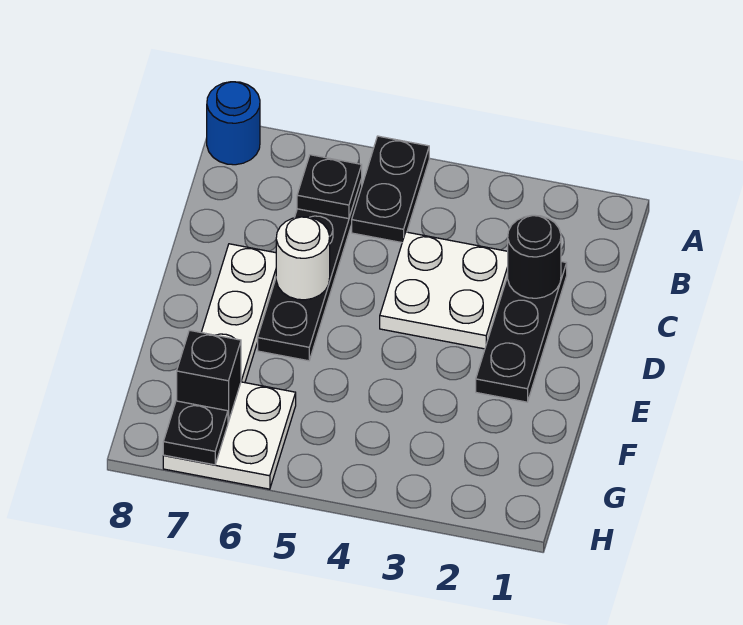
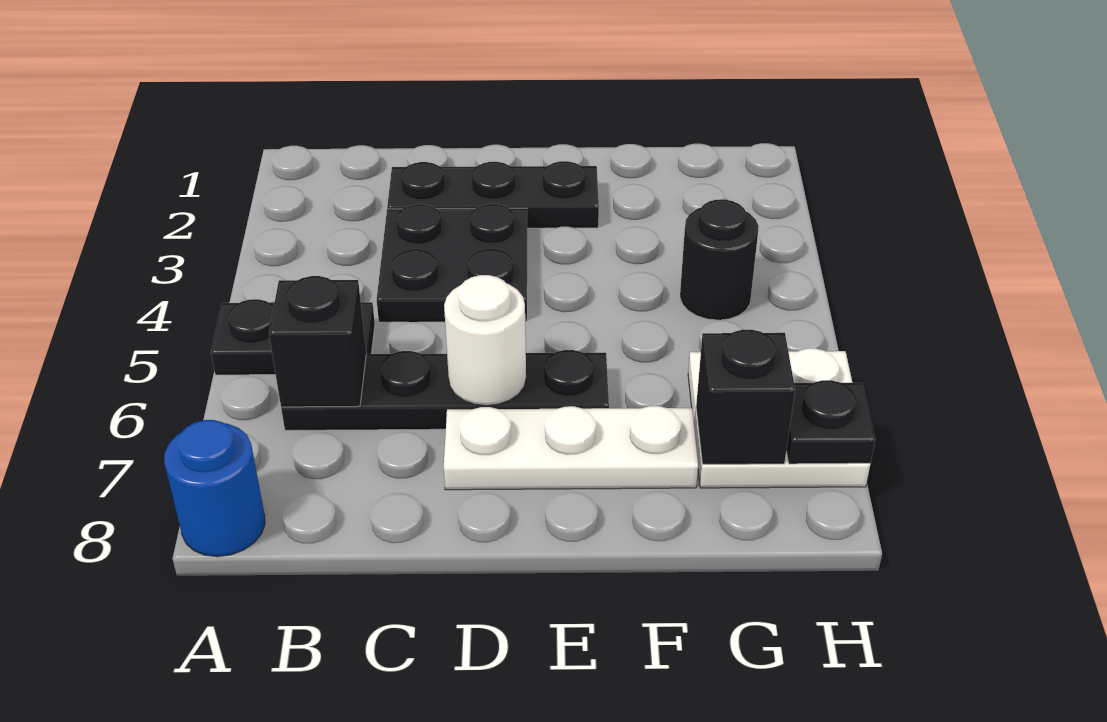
black 1x1 plate [297,155,362,219] -> black 1x1 brick [269,276,366,407]
black 1x1 round brick [508,215,561,298] -> black 1x1 round brick moved to [680,199,759,320]
white 2x2 plate [380,232,508,349] -> black 2x2 plate [377,204,527,322]

